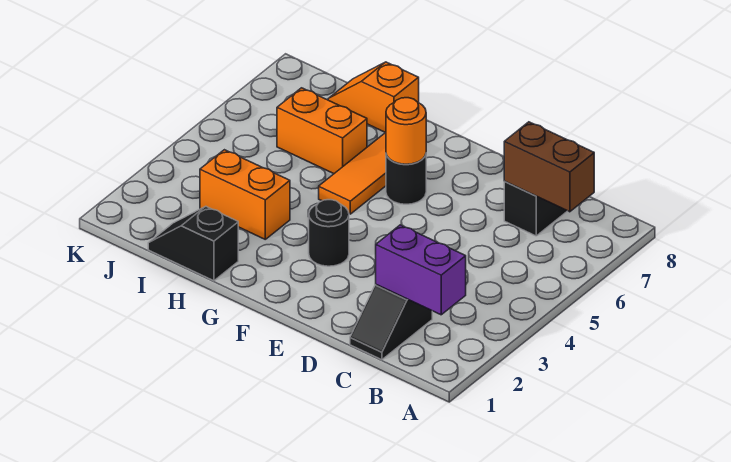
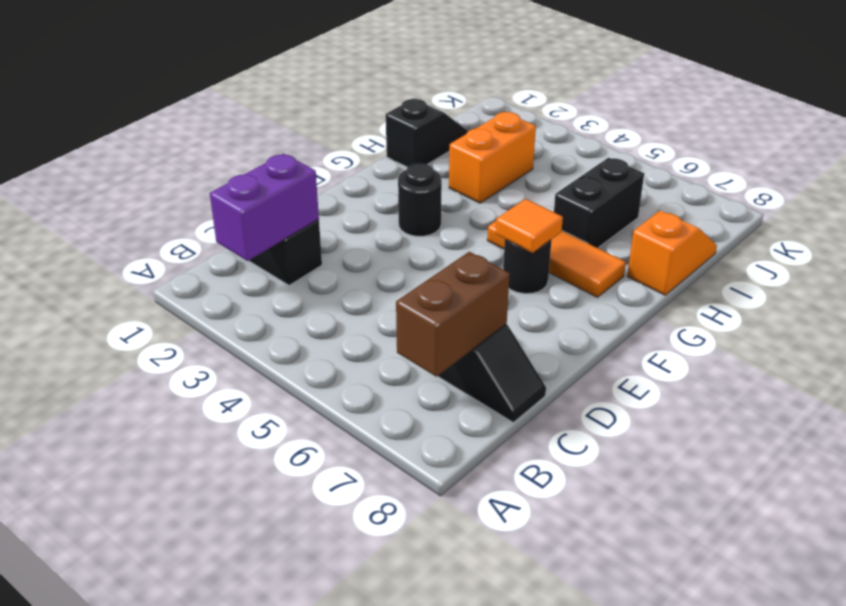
orange 1x1 round brick [386,98,426,164] -> orange 1x1 tile [496,199,563,253]
orange 1x2 brick [277,88,367,174] -> black 1x2 brick [554,158,644,248]

